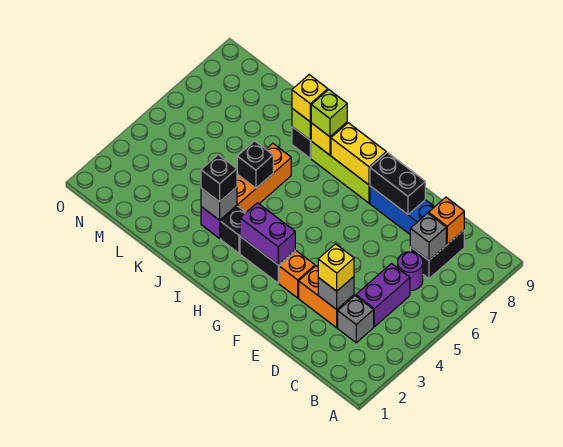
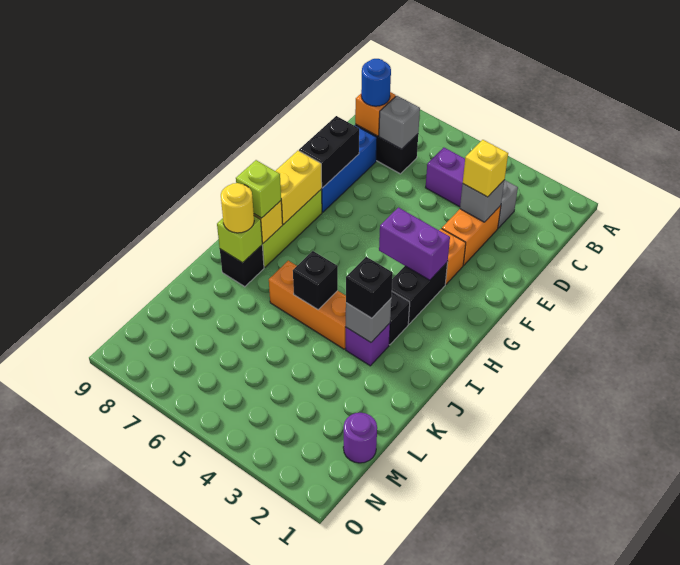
purple 1x1 round brick [398,252,423,291] -> purple 1x1 round brick moved to [343,413,377,463]
none -> blue 1x1 round brick [361,59,391,106]
purple 1x2 brick [240,203,295,265] -> purple 1x2 brick turned to [379,208,450,280]
yellow 1x1 brick [292,75,328,122] -> yellow 1x1 round brick [221,183,254,233]

